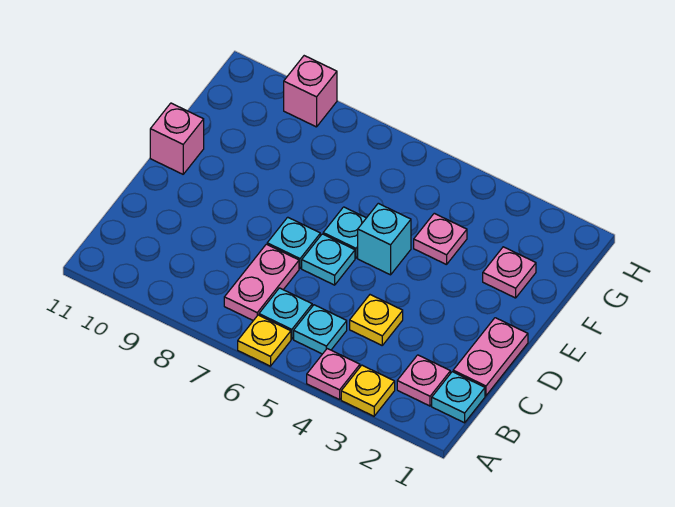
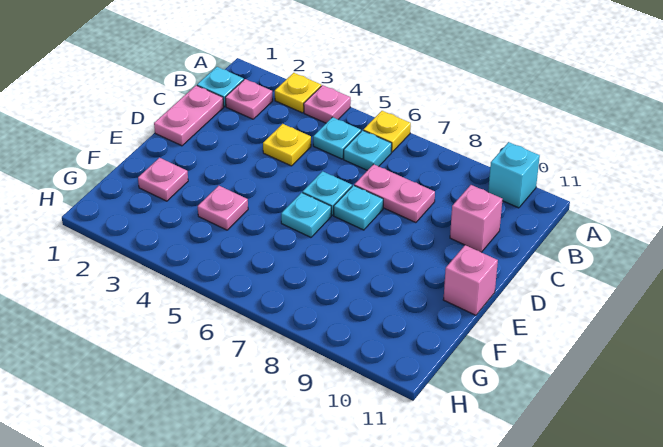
pink 1x2 plate [224,244,299,321] -> pink 1x2 plate turned to [354,164,435,223]
cyan 1x1 brick [358,203,411,275] -> cyan 1x1 brick moved to [488,142,540,208]
pink 1x1 brick [284,56,337,127] -> pink 1x1 brick moved to [450,185,502,252]

